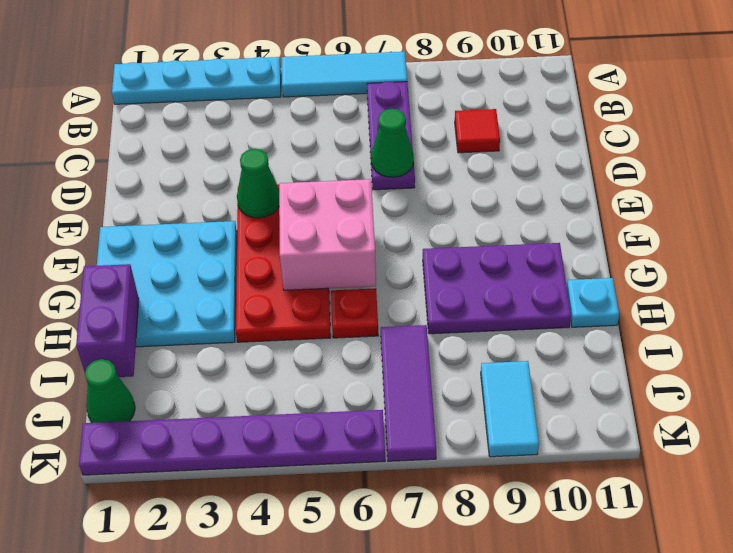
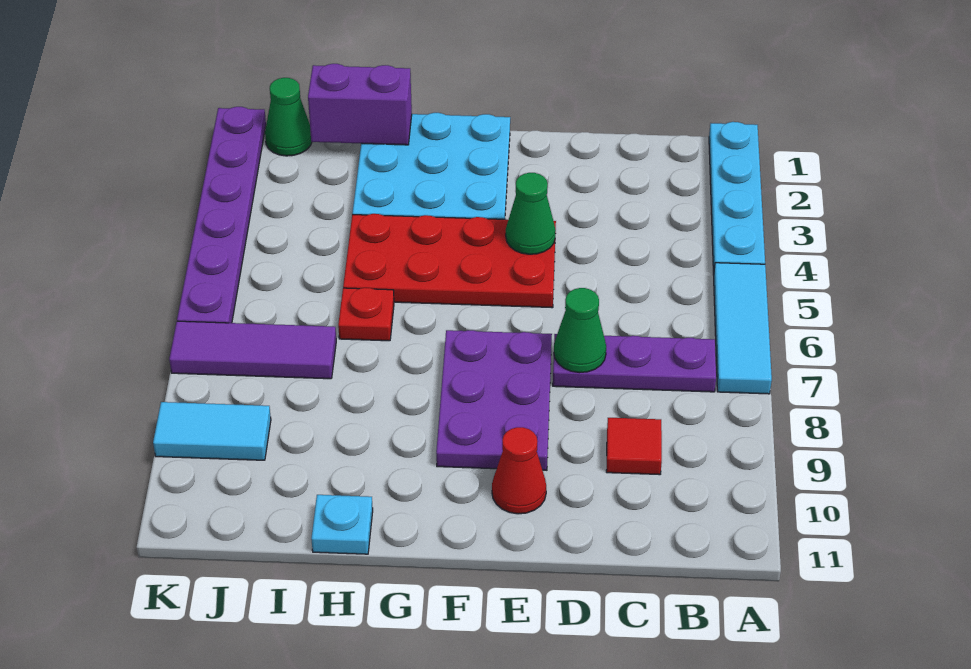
none -> red 1x1 cone [492,427,546,514]
pink 2x2 brick [279,179,376,290] -> none
purple 2x3 plate [423,243,571,334] -> purple 2x3 plate moved to [436,330,552,470]

